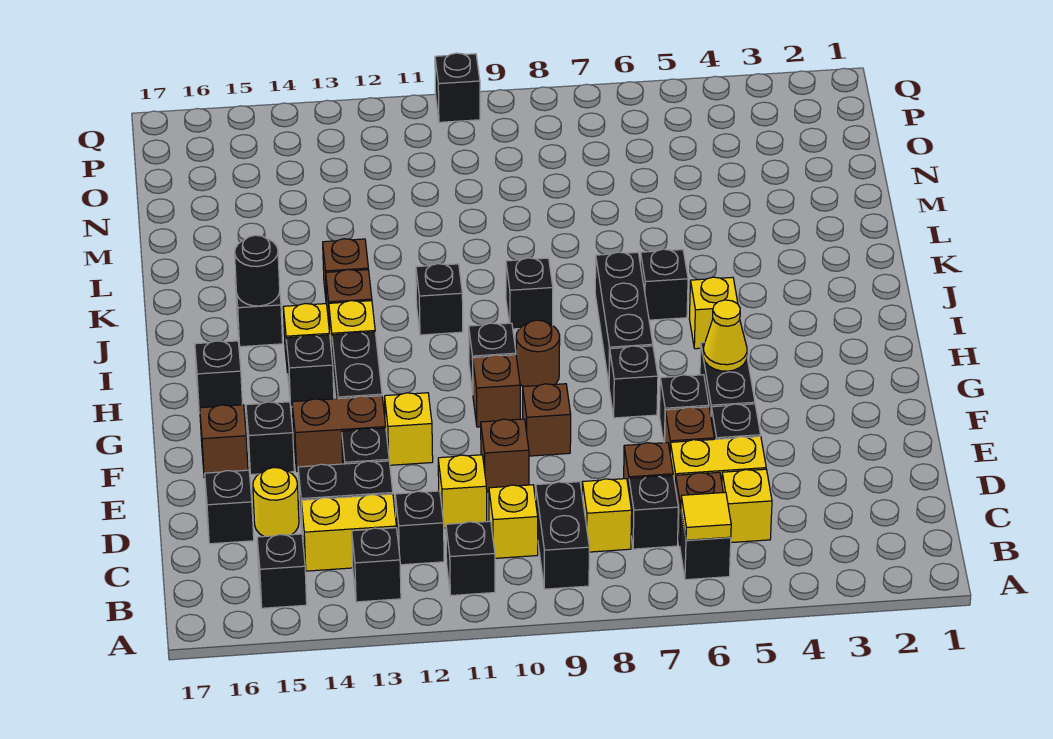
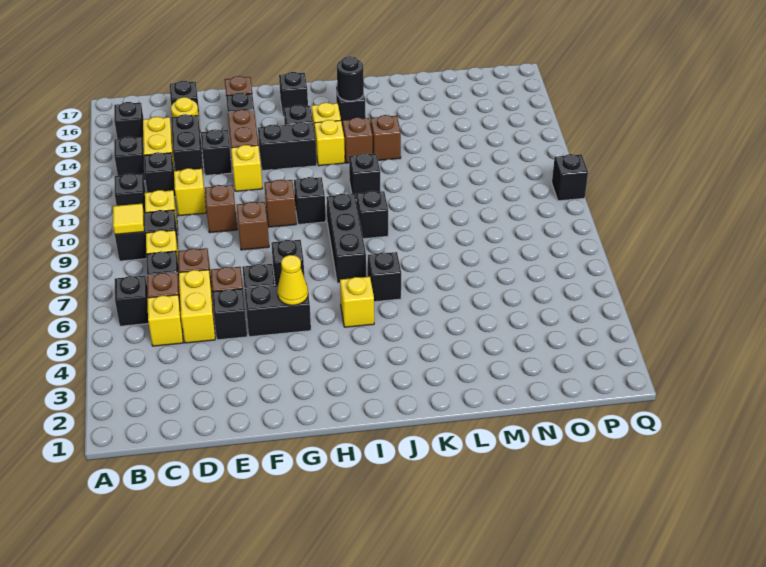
yellow 1x1 tile [681,492,731,540] -> yellow 1x1 tile moved to [113,204,144,234]
black 1x3 brick [595,252,653,383] -> black 1x3 brick turned to [326,194,366,283]
brown 1x1 round brick [516,320,560,387] -> none

